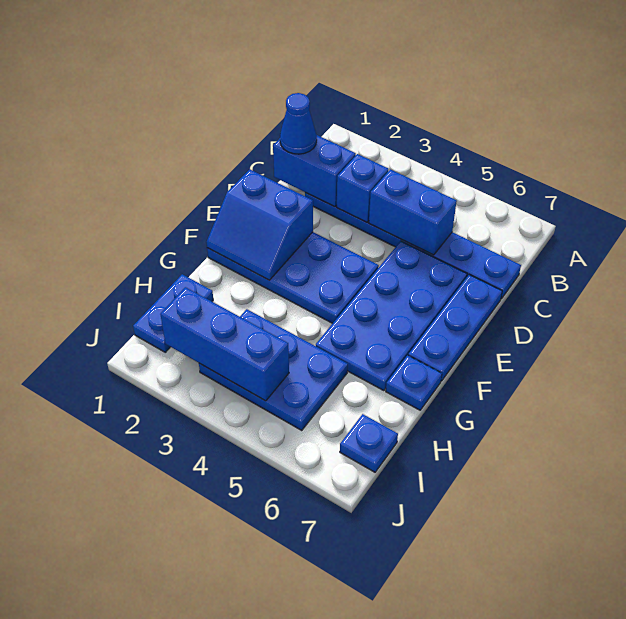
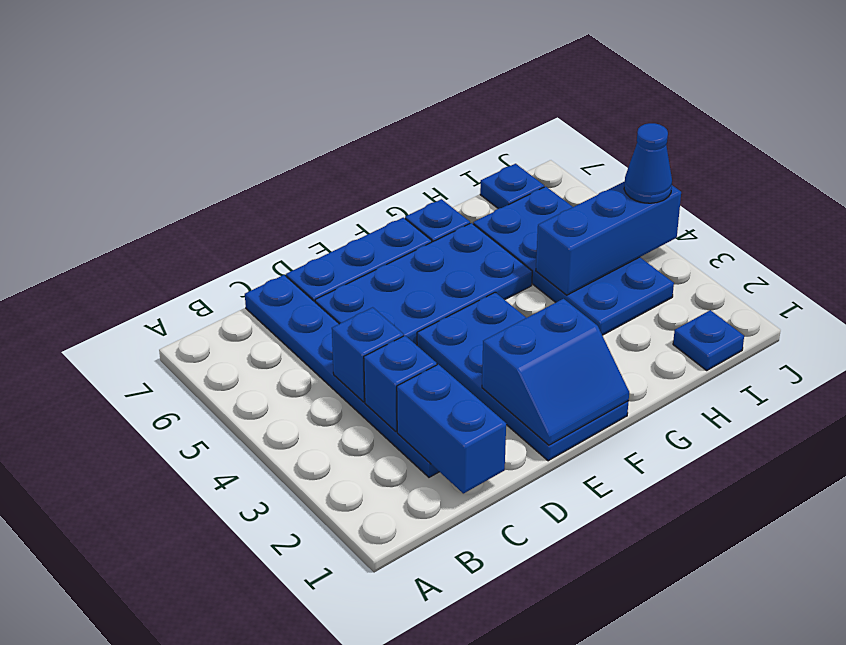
blue 1x1 cone [280,93,317,154] -> blue 1x1 cone moved to [624,123,672,203]
blue 1x2 brick [369,169,457,255] -> blue 1x1 brick [332,307,404,402]
blue 2x2 slope [207,169,313,280] -> blue 2x2 slope turned to [482,299,629,445]
blue 1x2 plate [133,274,213,352] -> blue 1x1 plate [673,310,744,370]
blue 2x3 plate [199,309,348,430] -> blue 2x4 plate [473,187,674,335]
blue 1x3 brick [160,287,289,401] -> blue 1x3 brick turned to [536,181,681,295]

